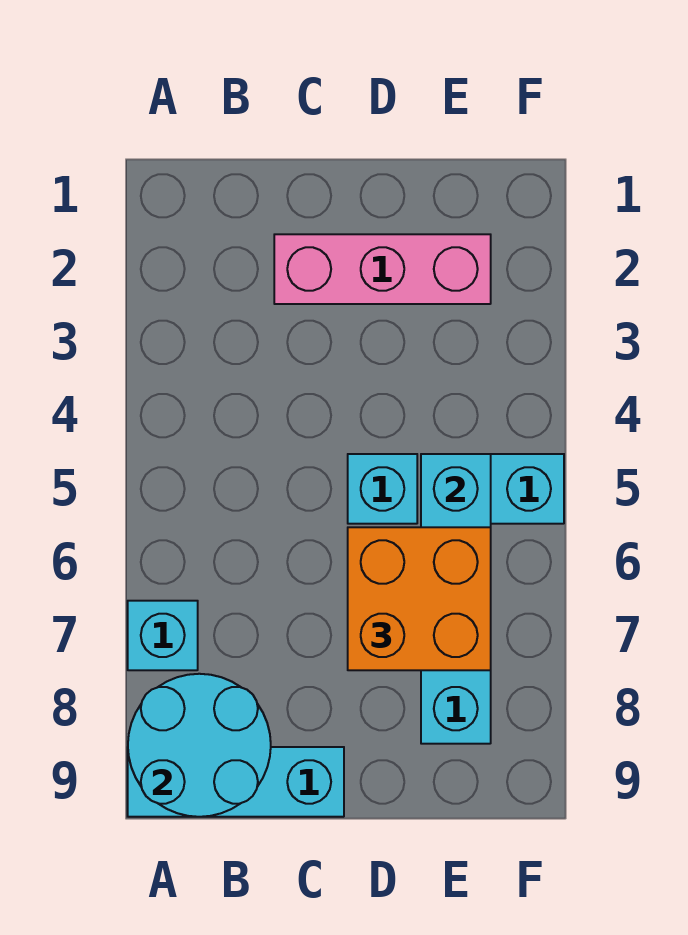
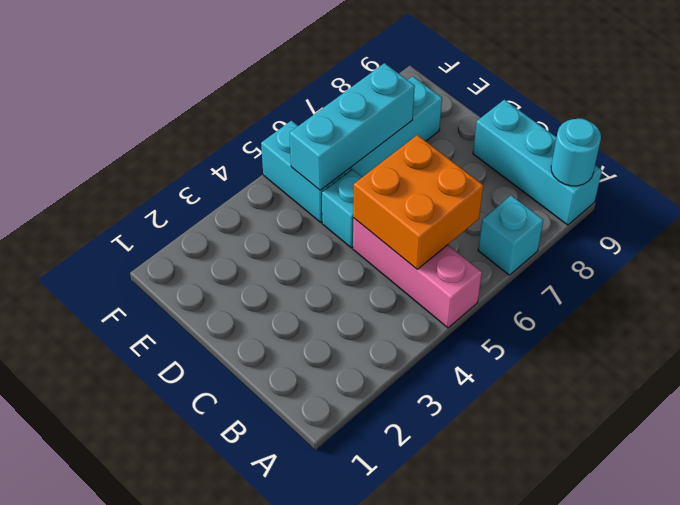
cyan 2x2 round brick [128,674,271,817] -> cyan 1x1 round brick [551,118,601,186]
pink 1x3 brick [274,234,491,304] -> pink 1x3 brick moved to [353,218,482,328]
orange 2x2 brick [348,527,491,670] -> orange 2x2 brick moved to [353,135,483,269]

